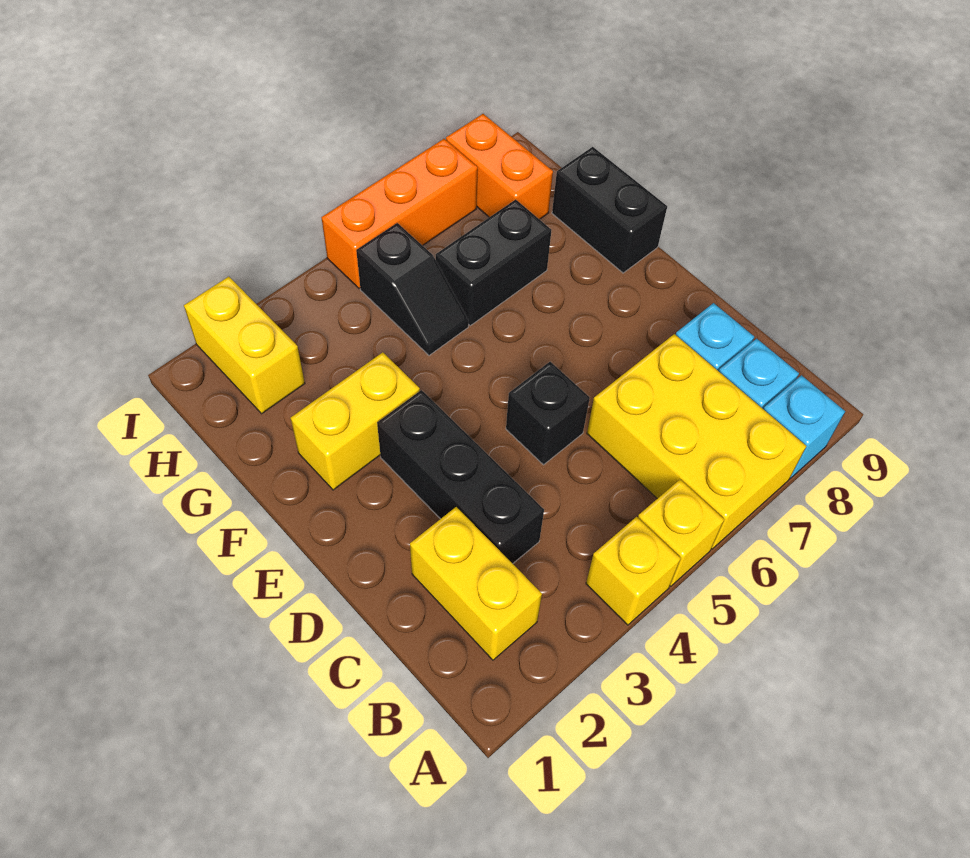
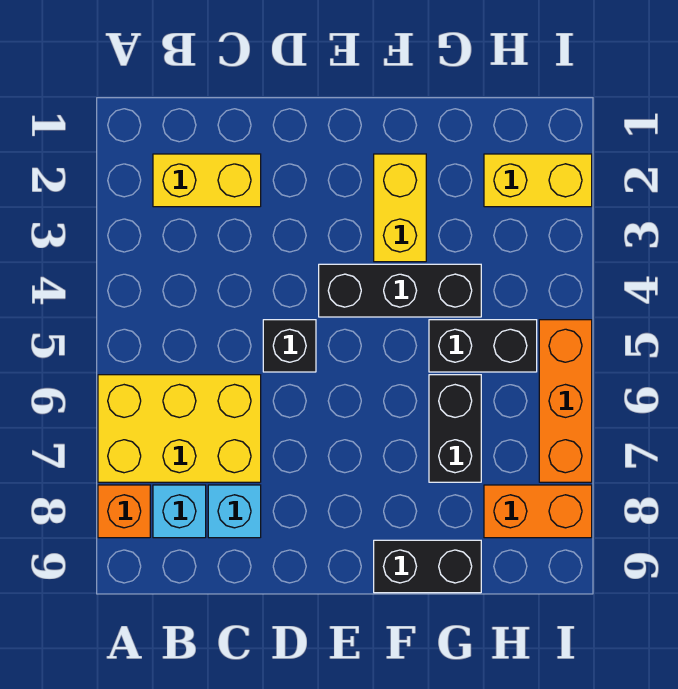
yellow 1x1 brick [586,517,681,625] -> none
yellow 1x1 brick [638,480,724,586] -> none
cyan 1x1 brick [764,375,845,478] -> orange 1x1 brick [98,485,150,538]
black 1x3 brick [377,390,544,564] -> black 1x3 brick moved to [319,264,481,317]
black 1x2 slope [356,223,468,355] -> black 1x2 brick [429,320,537,372]

